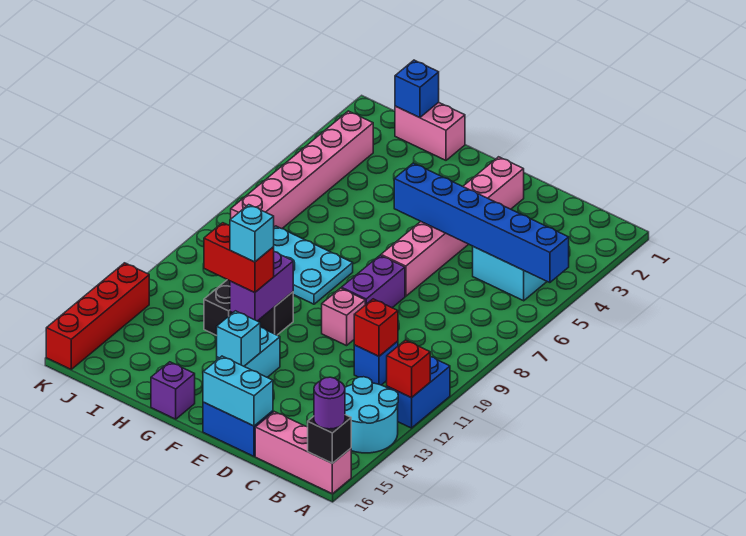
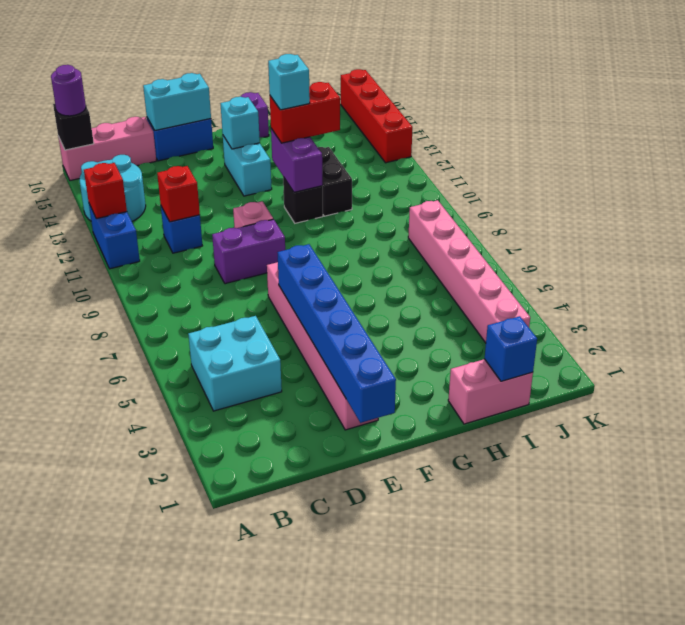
blue 1x6 brick [394,163,569,283] -> blue 1x6 brick turned to [277,244,396,423]
purple 1x2 brick [341,255,405,308] -> purple 1x2 brick turned to [212,219,285,284]
cyan 2x3 plate [274,226,353,304] -> none

